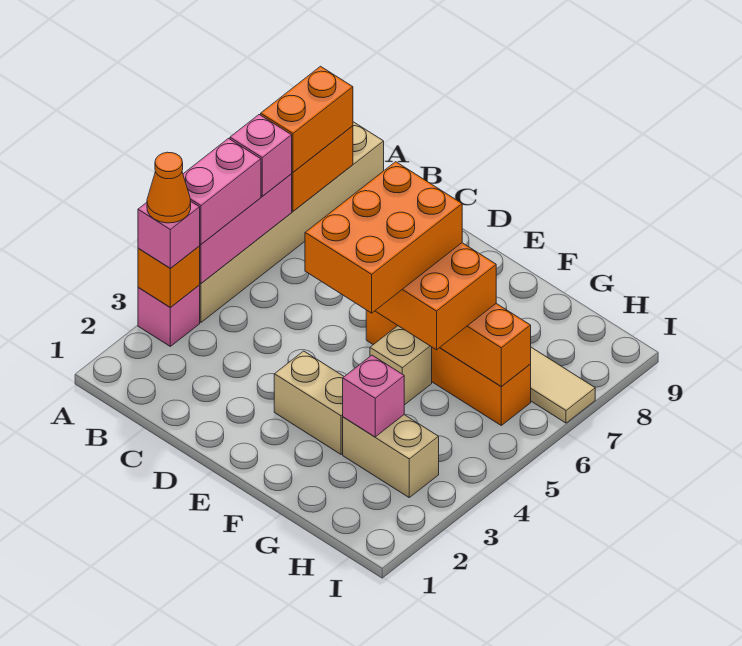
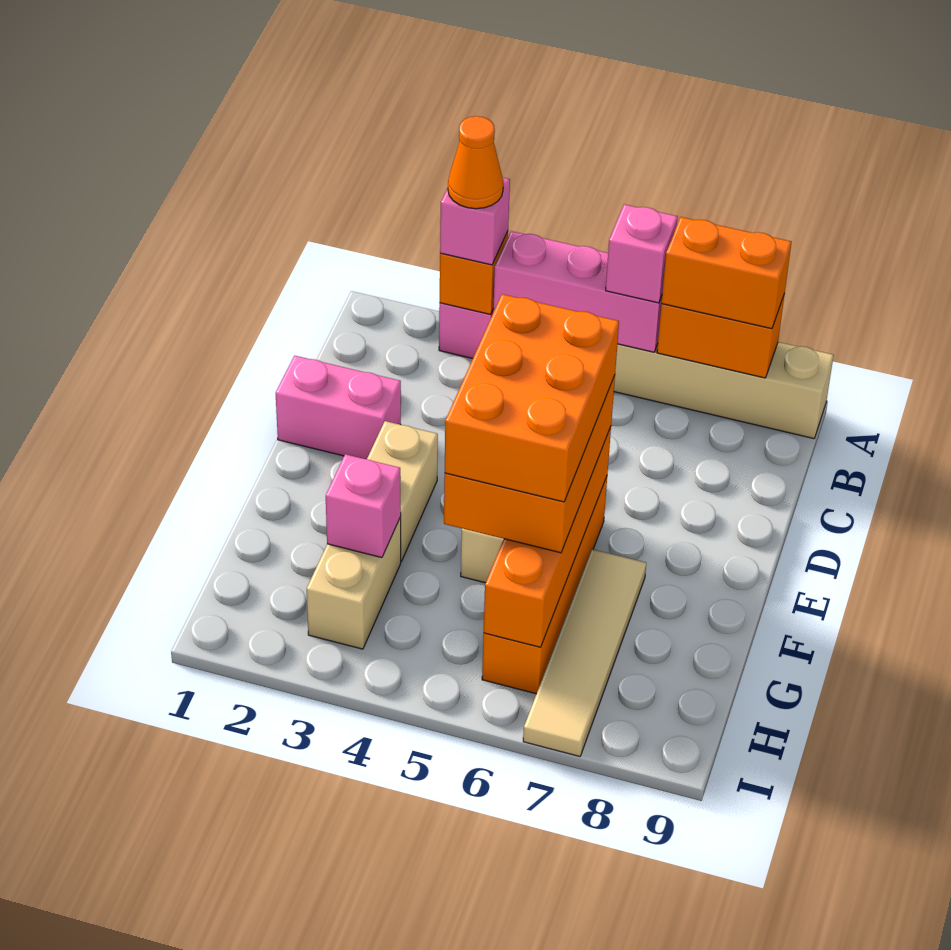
pink 1x2 brick [183,139,261,244] -> pink 1x2 brick moved to [276,356,401,459]
orange 2x3 brick [305,162,462,313] -> orange 2x3 brick turned to [445,294,619,502]

